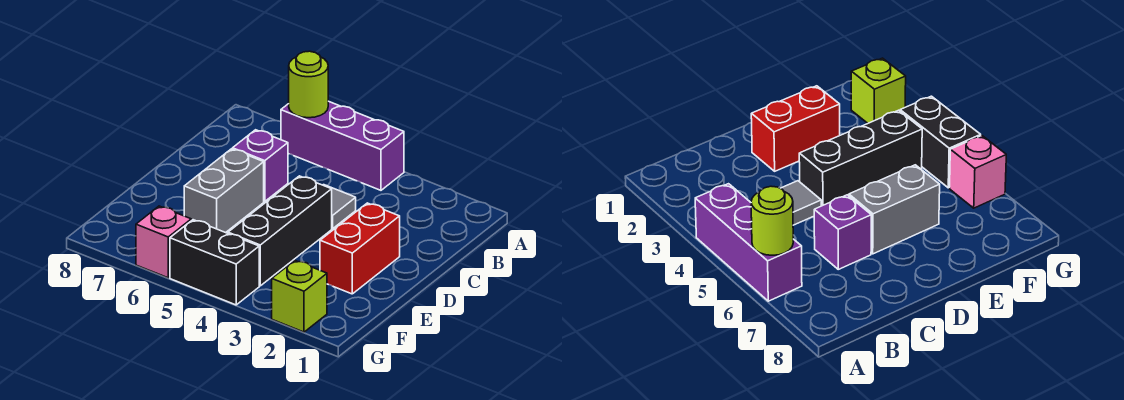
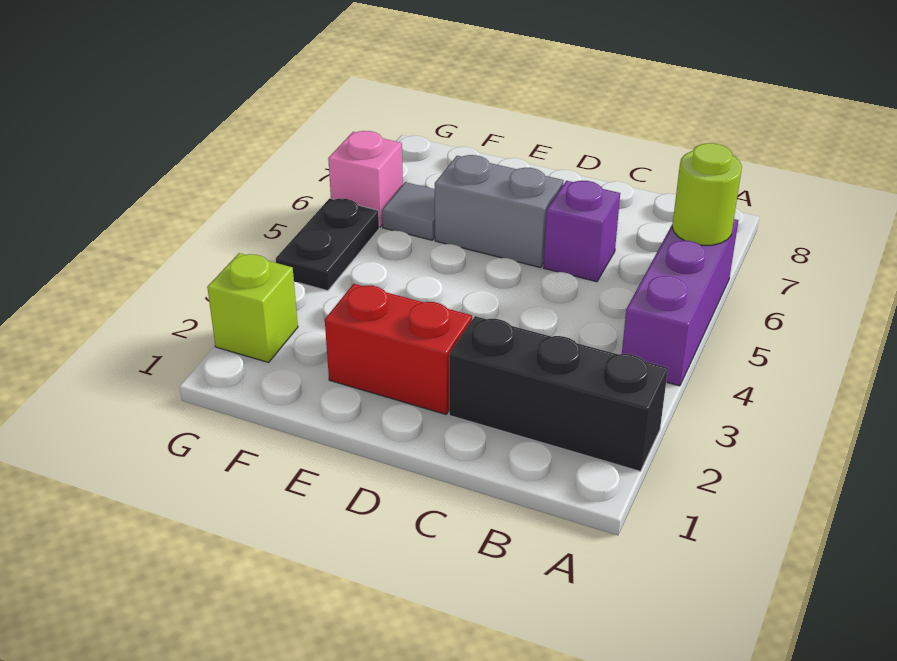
grey 1x1 tile [323,185,356,229] -> grey 1x1 tile moved to [382,182,435,240]
black 1x3 brick [228,176,332,286] -> black 1x3 brick moved to [449,316,668,471]
black 1x2 brick [170,220,259,305] -> black 1x2 plate [276,198,379,291]

